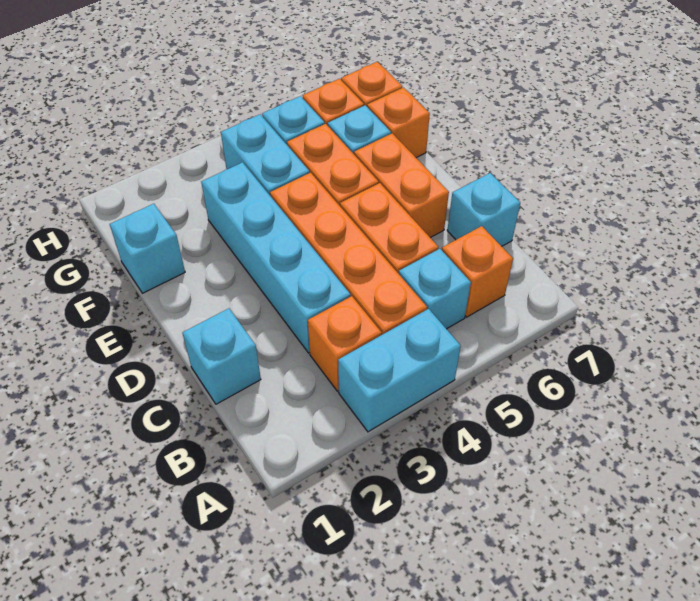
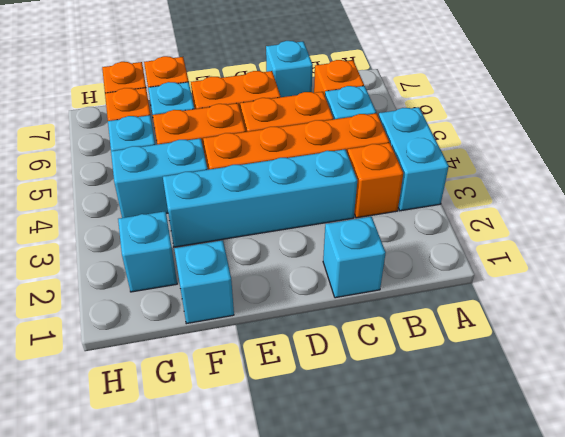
none -> cyan 1x1 brick [118,211,177,292]

